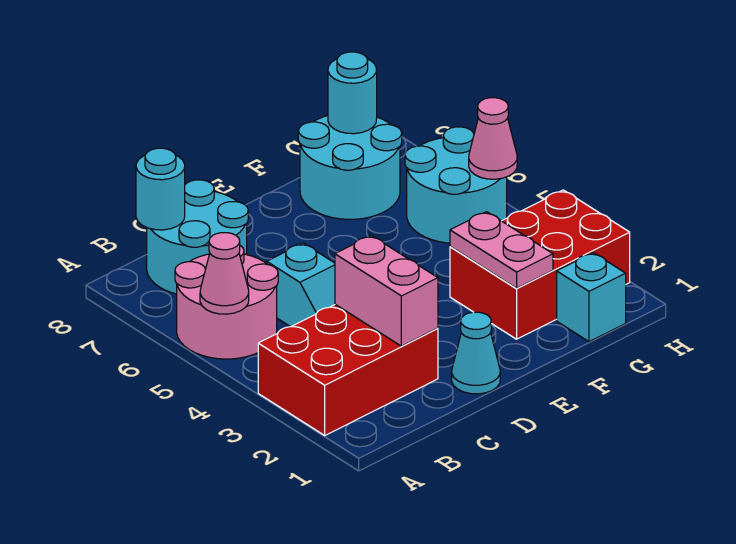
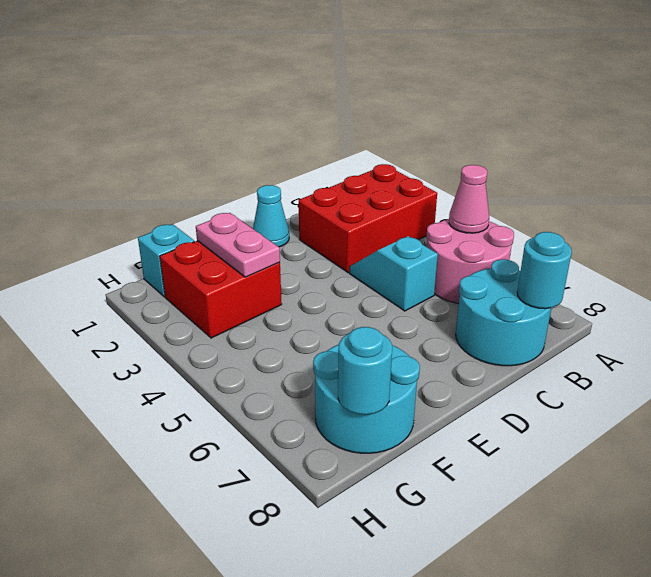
pink 1x2 brick [335,236,438,346] -> none
red 2x3 brick [450,190,630,339] -> red 2x2 brick [160,241,282,338]
cyan 2x2 round brick [405,127,507,243] -> none
pink 1x1 cone [469,98,517,179] -> none

